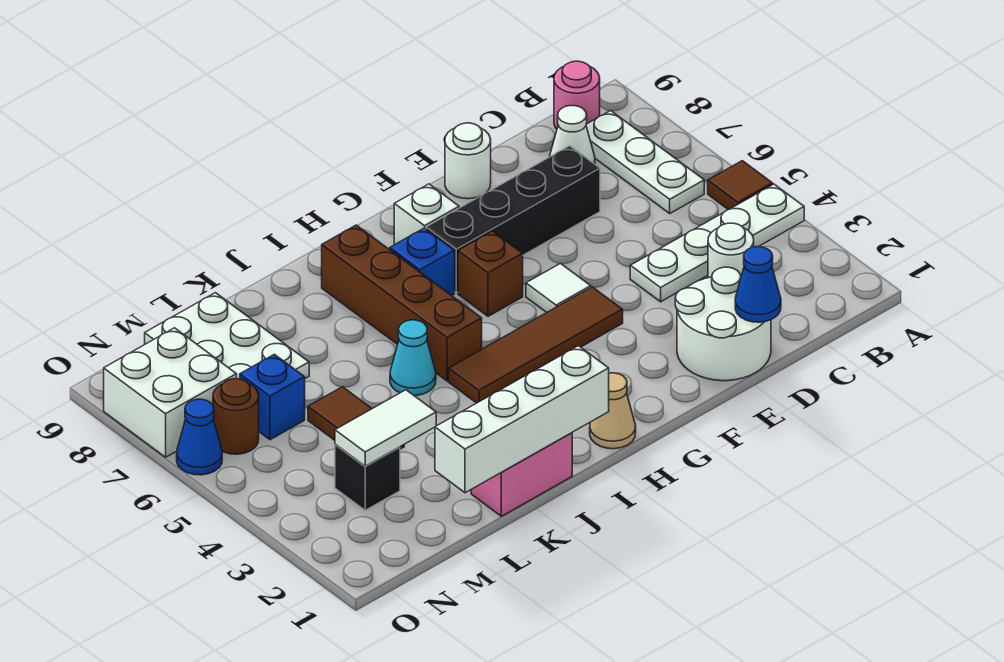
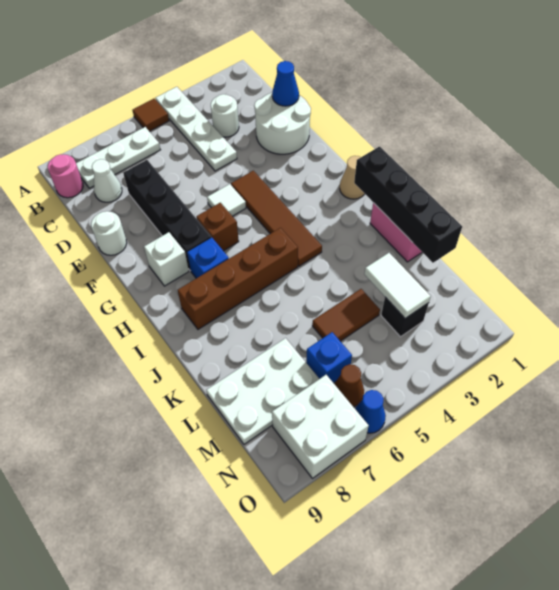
white 1x4 brick [435,346,609,493] -> black 1x4 brick [354,147,462,263]
cyan 1x1 cone [390,320,436,396] -> none
brown 1x1 round brick [213,379,259,454] -> brown 1x1 cone [335,364,364,407]

